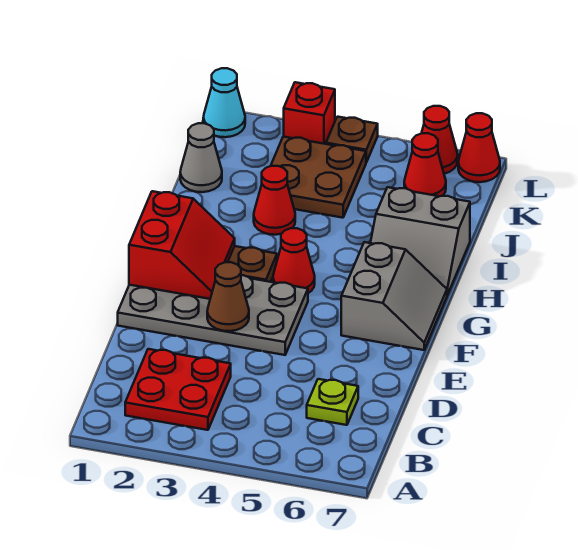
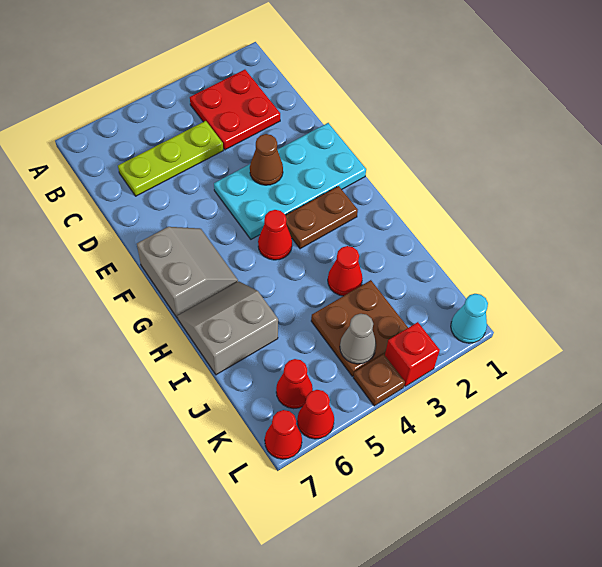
lime 1x1 plate [307,379,358,425] -> lime 1x3 plate [118,121,223,196]
grey 2x4 plate [118,275,308,355] -> cyan 2x4 plate [214,123,366,239]
red 2x2 slope [129,191,235,299] -> none
grey 2x2 slope [341,242,447,350] -> grey 2x2 slope turned to [137,227,238,318]
grey 1x1 cone [180,123,222,192] -> grey 1x1 cone moved to [340,314,376,364]

